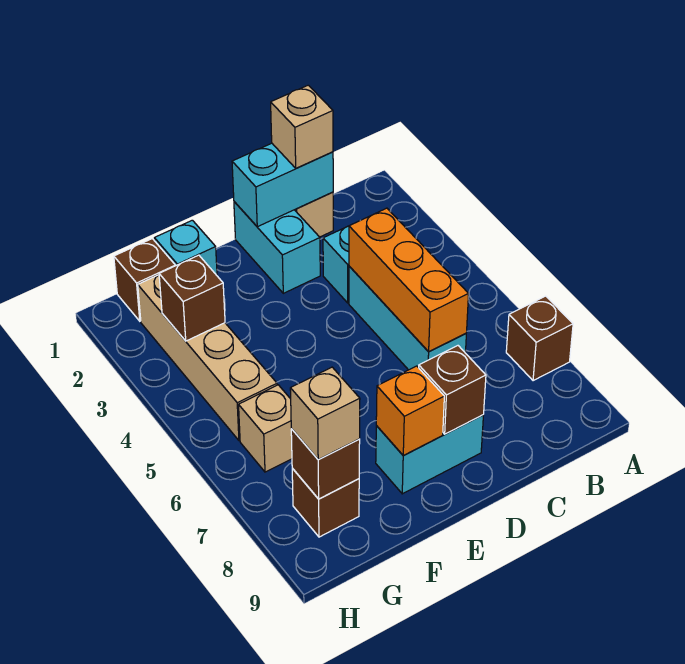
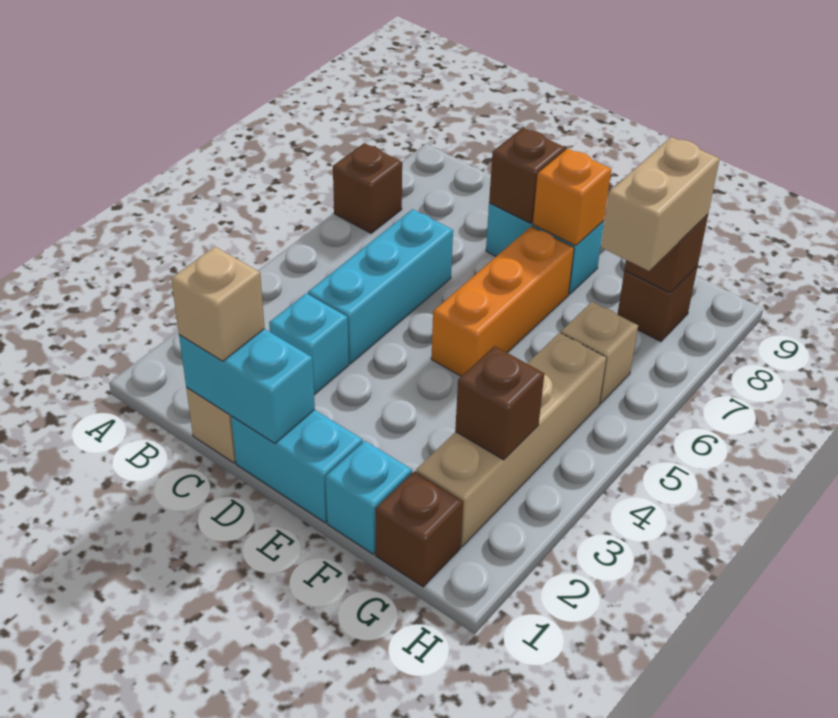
orange 1x3 brick [349,208,469,352] -> orange 1x3 brick moved to [431,226,574,376]
cyan 1x2 brick [234,202,320,293] -> cyan 1x2 brick turned to [231,410,363,523]
tan 1x1 brick [290,367,360,460] -> tan 1x2 brick [601,137,720,271]

